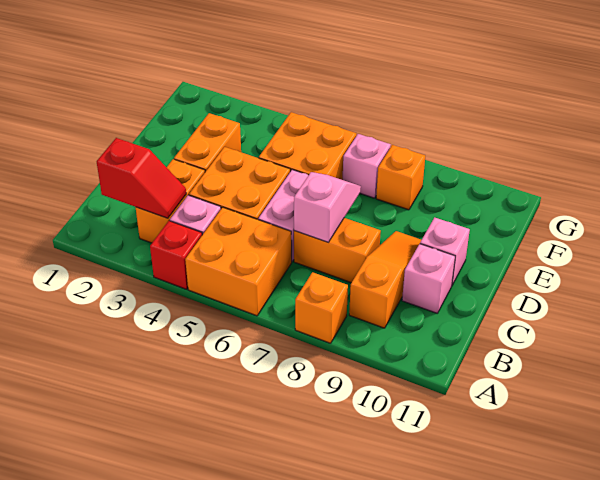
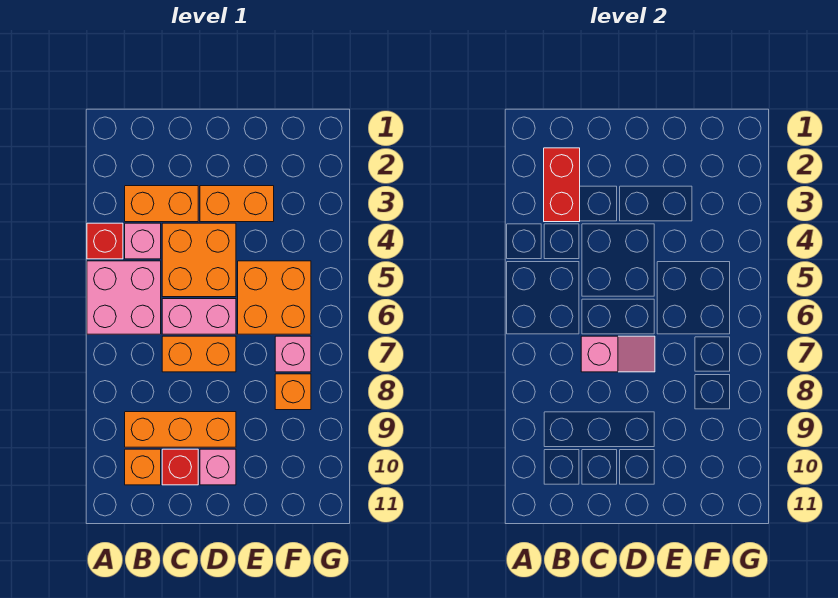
orange 2x2 brick [185,207,292,316] -> pink 2x2 brick [87,261,161,334]
orange 1x1 brick [295,272,348,343] -> orange 1x1 brick moved to [125,449,161,485]
red 1x2 slope [97,138,186,218] -> red 1x2 brick [544,148,580,222]
orange 1x3 slope [349,231,421,328] -> orange 1x3 brick [125,412,236,447]
orange 1x2 brick [294,218,381,283] -> orange 1x2 brick turned to [162,336,236,372]
pink 1x1 brick [402,244,455,313] -> red 1x1 brick [162,449,198,485]

